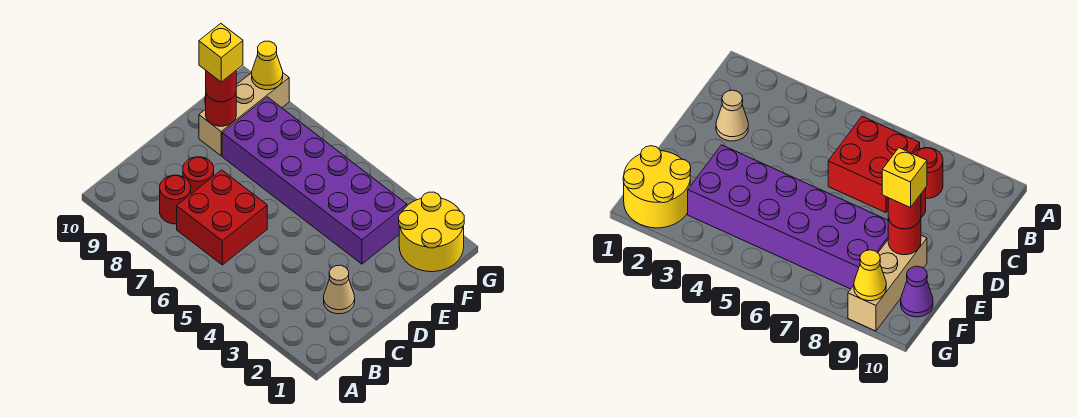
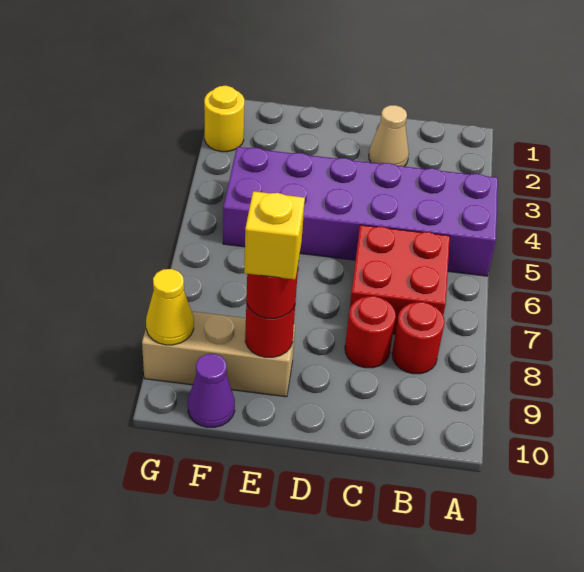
purple 2x6 brick [222,97,407,264] -> purple 2x6 brick turned to [223,147,498,276]
yellow 2x2 round brick [399,192,464,272] -> yellow 1x1 round brick [204,86,244,152]

